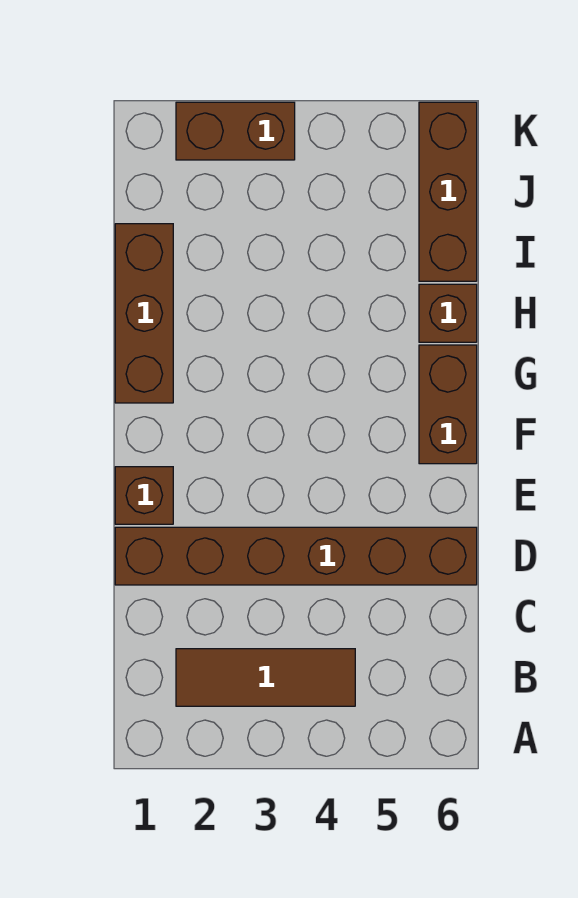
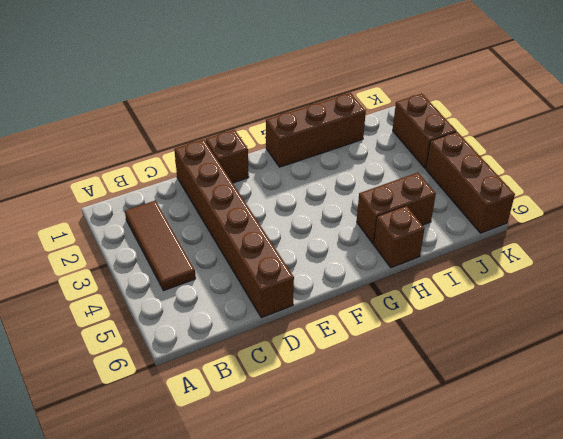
brown 1x2 brick [419,345,477,464] -> brown 1x2 brick moved to [357,173,436,244]
brown 1x3 brick [419,102,477,281] -> brown 1x3 brick turned to [426,132,515,233]

